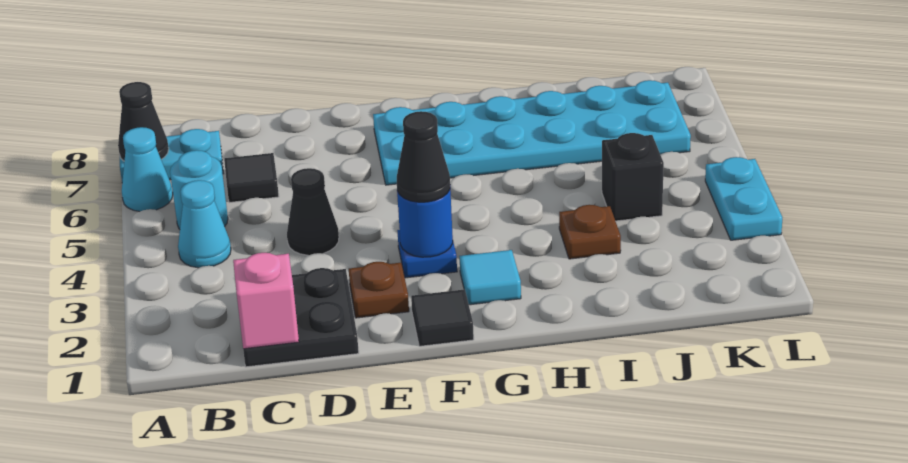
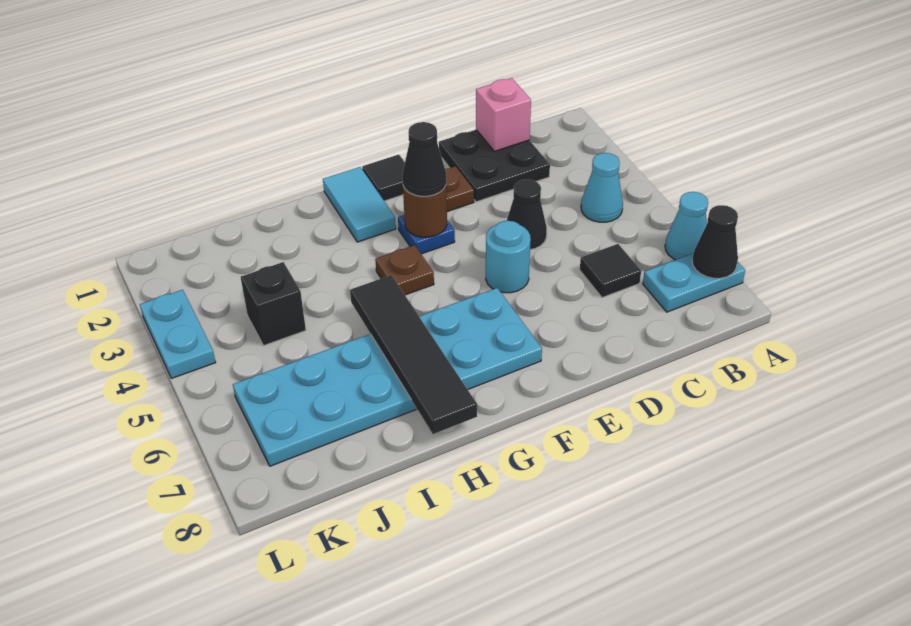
cyan 1x1 round brick [170,150,228,229] -> cyan 1x1 round brick moved to [486,221,531,293]
blue 1x1 round brick [397,190,453,257] -> brown 1x1 round brick [403,186,447,237]
cyan 1x1 tile [459,250,521,305] -> cyan 1x2 tile [323,167,396,242]
none -> black 1x4 tile [350,275,477,434]
brown 1x1 plate [559,205,621,259] -> brown 1x1 plate moved to [375,245,434,295]

